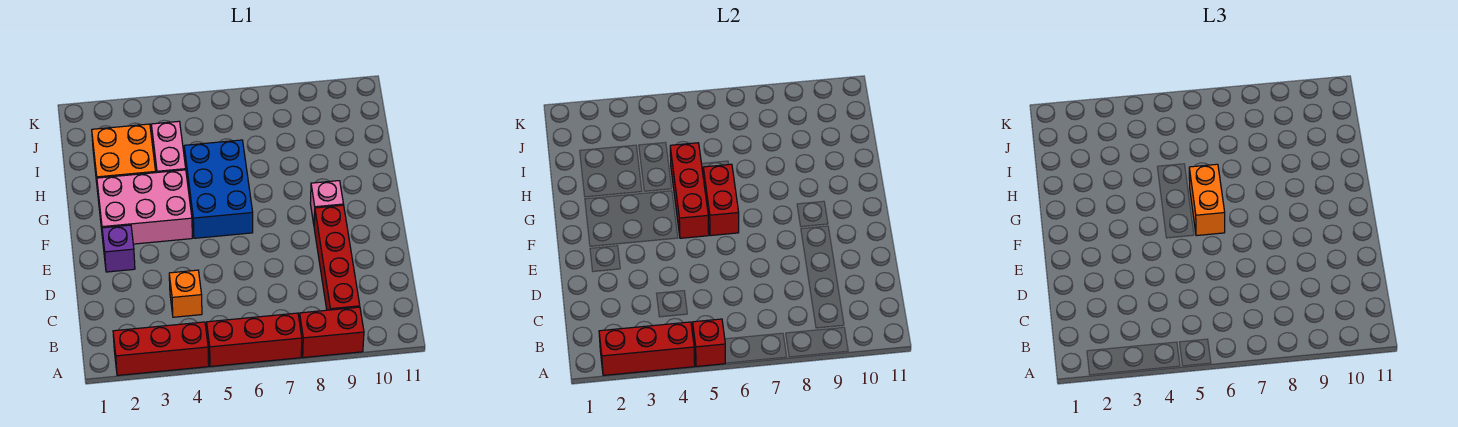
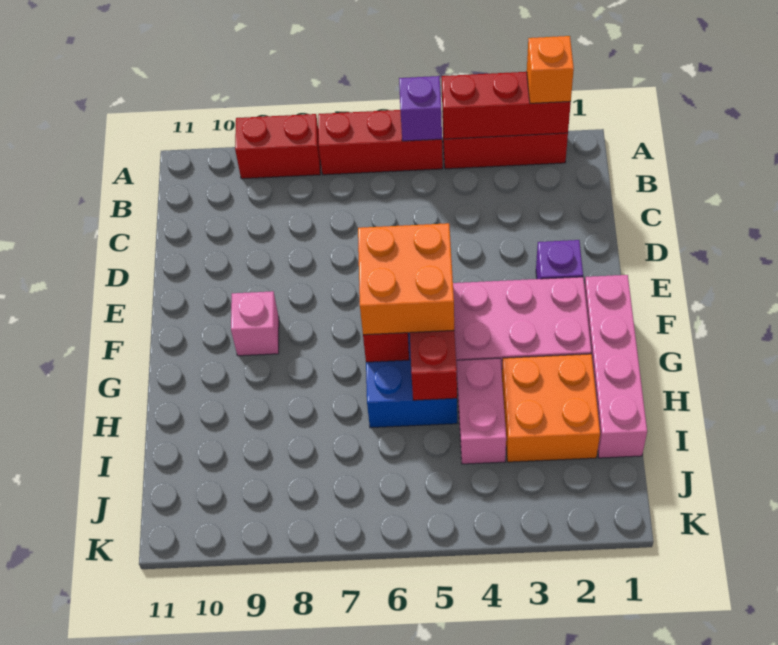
red 1x1 brick [693,319,725,366] -> purple 1x1 brick [399,76,442,141]
red 1x4 brick [314,205,360,310] -> none
orange 1x1 brick [169,270,202,317] -> orange 1x1 brick moved to [527,36,574,103]
none -> pink 1x4 brick [584,275,647,458]
orange 1x2 brick [1189,164,1225,236] -> orange 2x2 brick [358,223,454,335]

